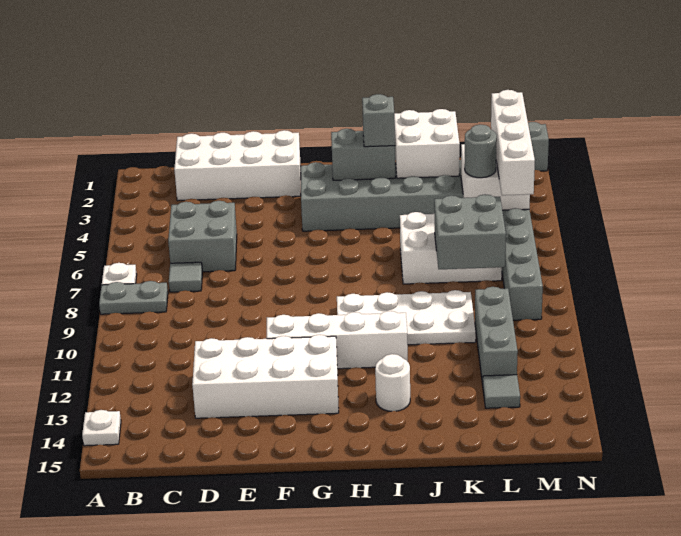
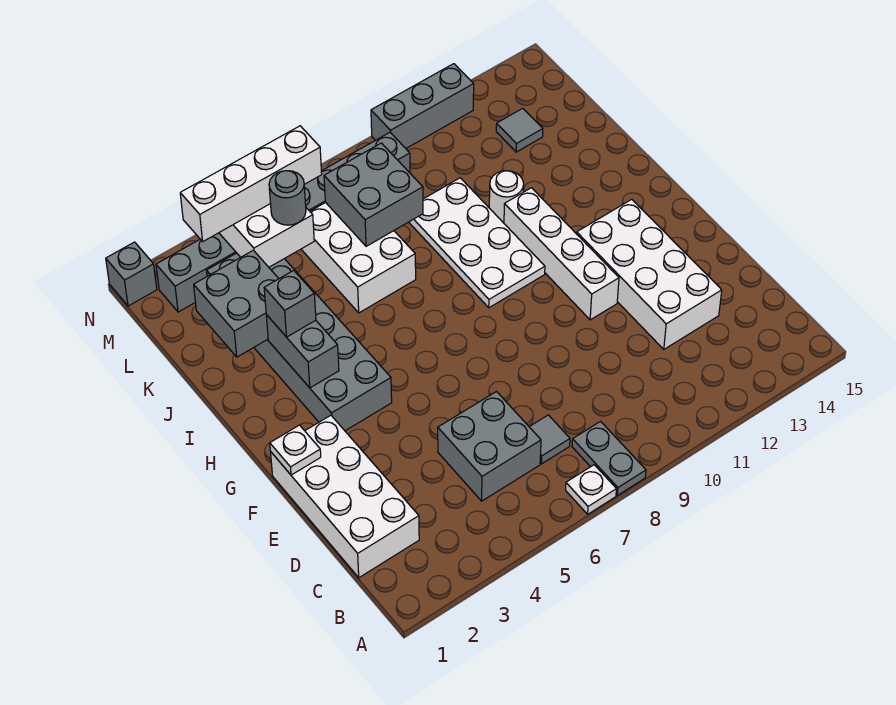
white 1x1 plate [82,410,121,446] -> white 1x1 plate moved to [270,425,321,475]
white 1x1 round brick [375,354,410,411] -> white 1x1 round brick moved to [489,171,524,223]
white 2x2 brick [394,109,460,178] -> grey 2x2 brick [194,250,279,357]
grey 1x3 brick [475,287,518,384] -> grey 1x3 brick moved to [371,64,474,148]

